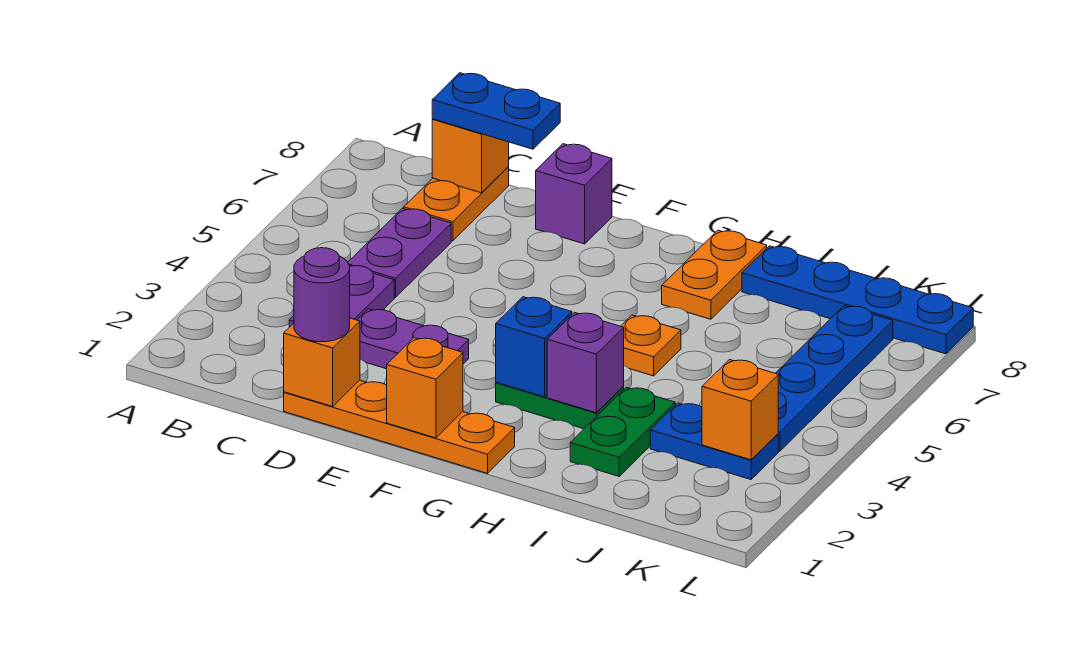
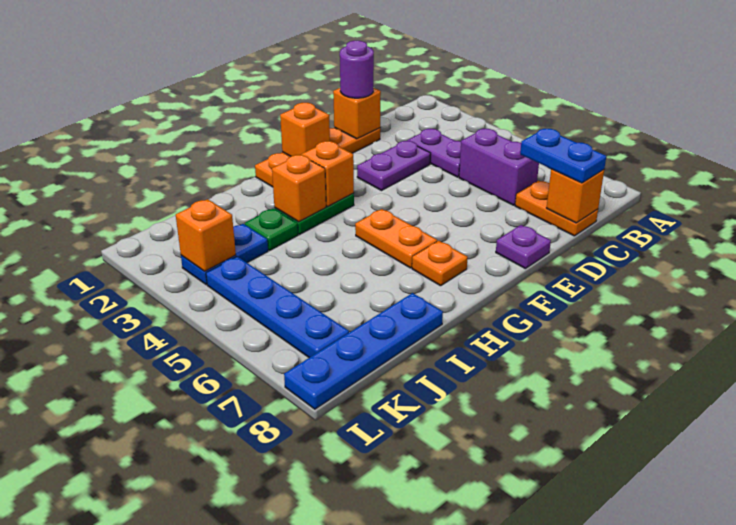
purple 1x2 plate [348,208,451,297] -> purple 1x2 brick [459,129,539,205]
blue 1x2 plate [432,73,560,149] -> blue 1x2 plate turned to [520,129,606,183]
purple 1x1 brick [536,144,612,244] -> purple 1x1 plate [496,225,551,269]
blue 1x1 brick [496,297,572,397] -> orange 1x1 brick [301,141,354,207]
purple 1x1 brick [547,312,624,413] -> orange 1x1 brick [272,155,326,222]
orange 1x1 plate [621,315,681,376] -> orange 1x1 plate moved to [412,241,468,286]
orange 1x2 plate [662,230,767,319] -> orange 1x2 plate moved to [355,209,437,268]
green 1x2 plate [570,387,675,476] -> green 1x1 plate [245,209,298,250]

